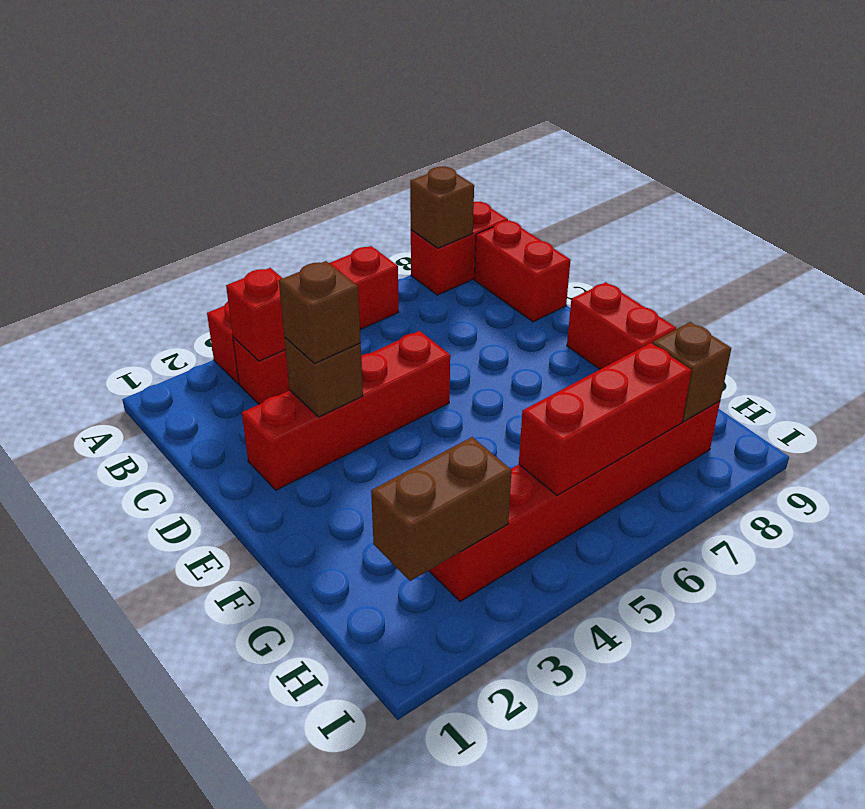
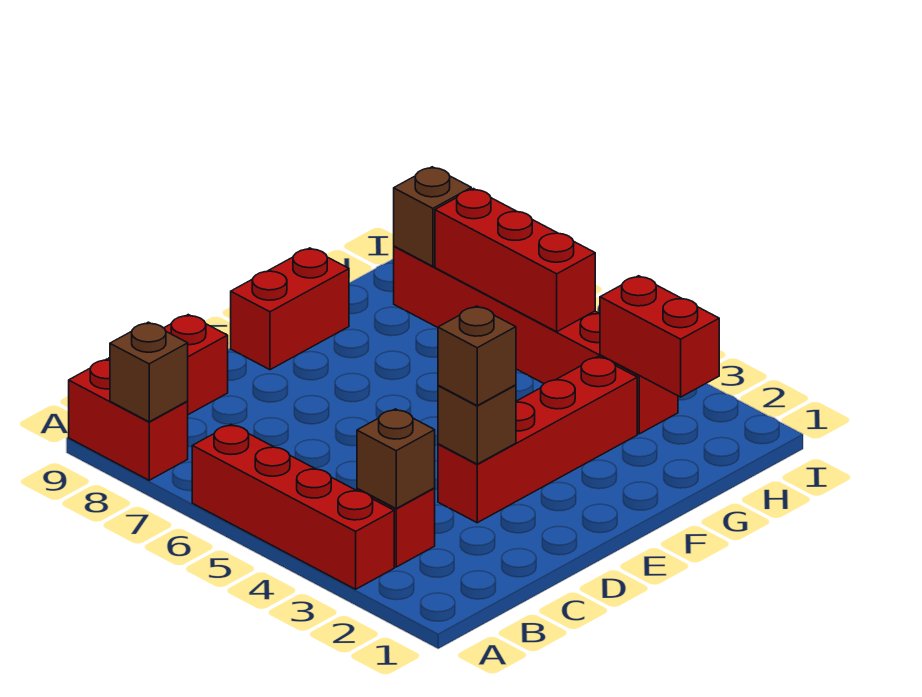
red 1x1 brick [226,268,286,361] -> brown 1x1 brick [357,409,435,508]
red 1x4 brick [242,331,450,490] -> red 1x4 brick turned to [438,357,637,523]
brown 1x2 brick [371,437,512,581] -> red 1x2 brick [600,276,719,397]

